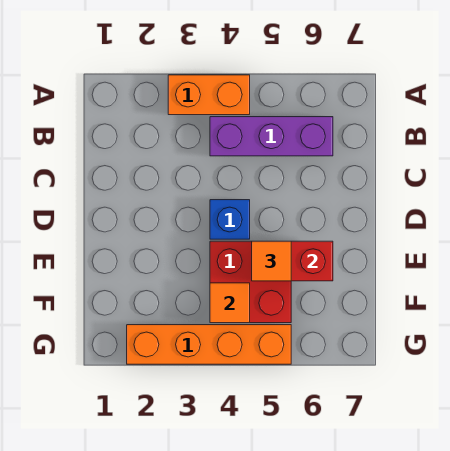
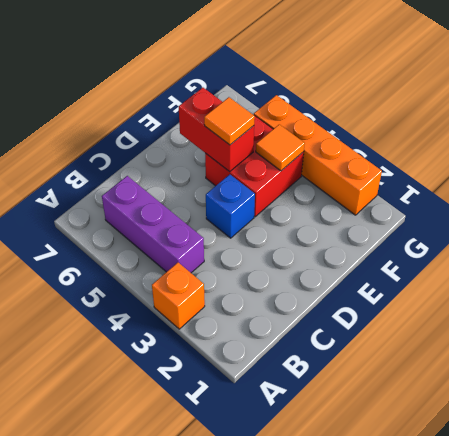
orange 1x2 brick [168,75,250,115] -> orange 1x1 brick [152,263,205,329]

